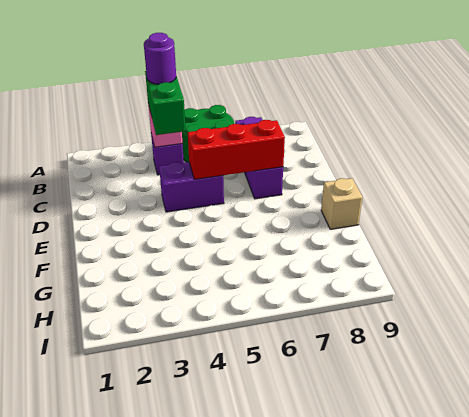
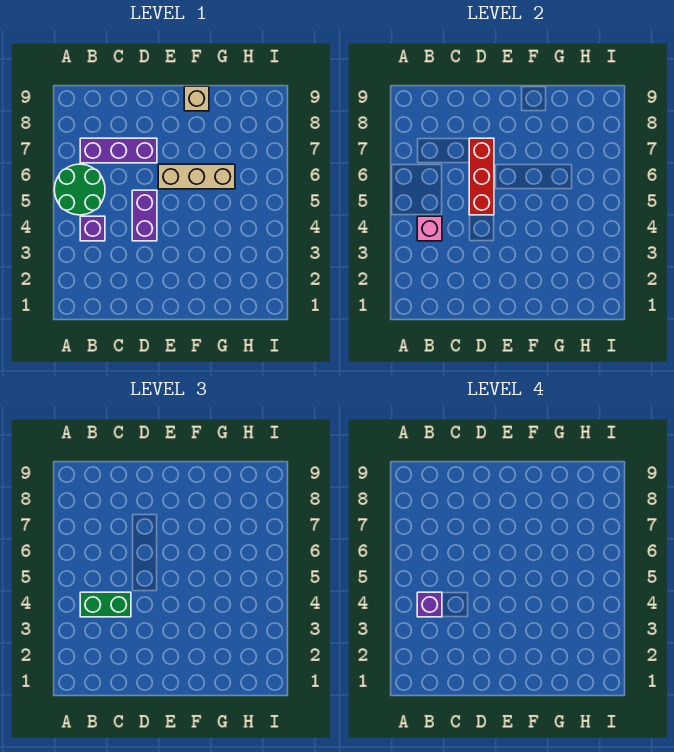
purple 1x1 round brick [144,33,176,84] -> purple 1x1 brick [417,592,442,617]
none -> tan 1x3 brick [158,164,235,189]

